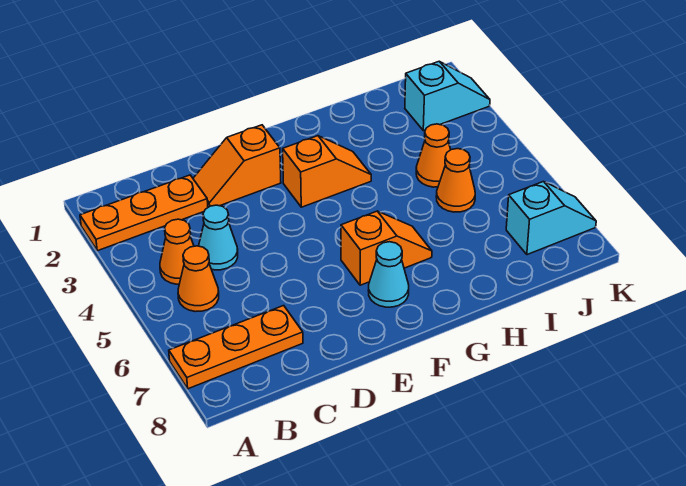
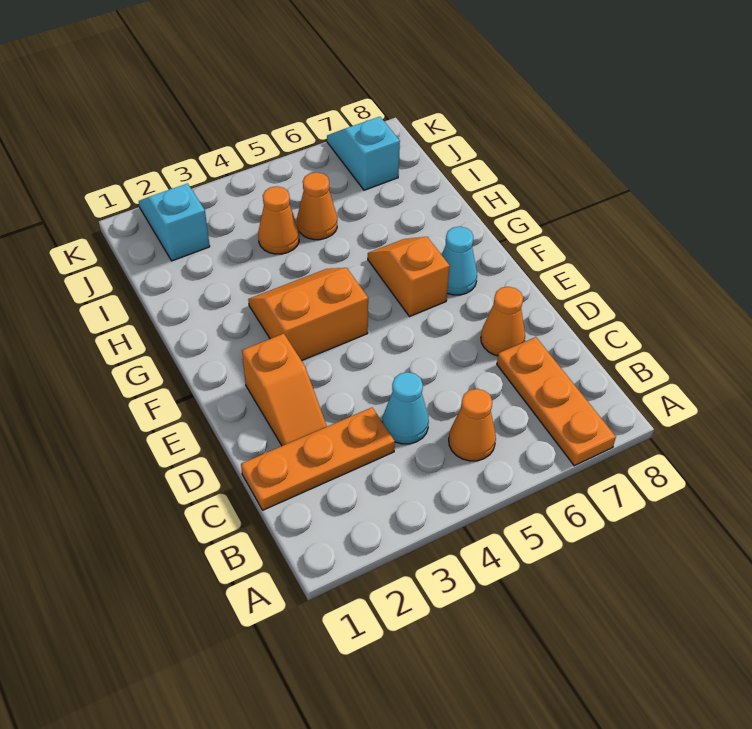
orange 1x3 plate [80,175,208,251] -> orange 1x3 plate turned to [241,408,395,510]
orange 1x1 cone [160,219,194,284] -> orange 1x1 cone moved to [481,287,525,356]
orange 1x2 slope [283,136,371,207] -> orange 2x2 slope [248,268,368,361]

